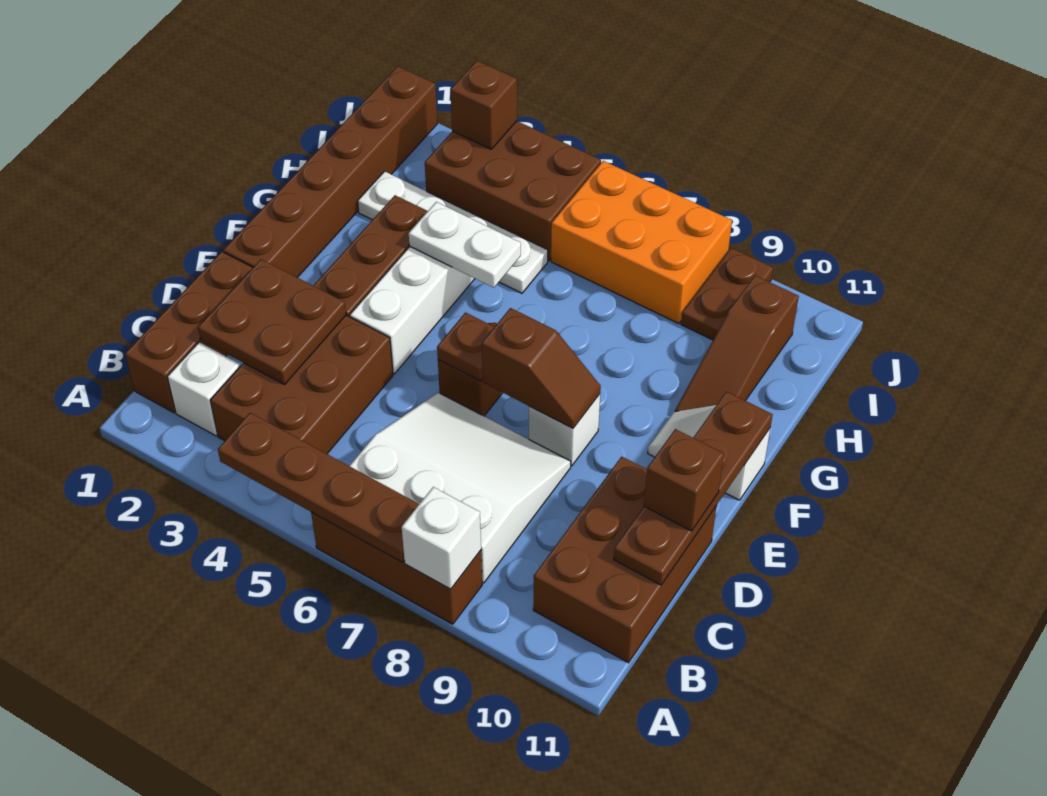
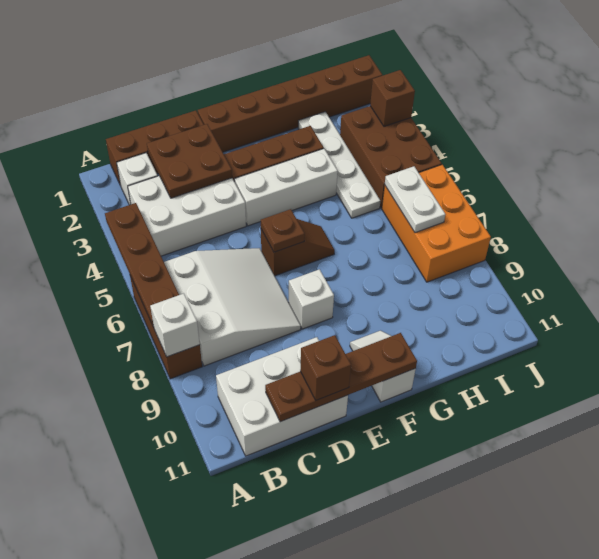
brown 2x3 brick [210,315,393,454] -> white 2x3 brick [128,176,246,256]
brown 2x3 brick [533,457,717,663] -> white 2x3 brick [216,337,348,456]
brown 1x2 slope [482,308,601,428] -> none
white 1x2 plate [409,202,521,288] -> white 1x2 plate moved to [385,166,445,233]
brown 1x3 slope [675,276,799,412] -> none
brown 1x2 plate [681,248,773,340] -> none

